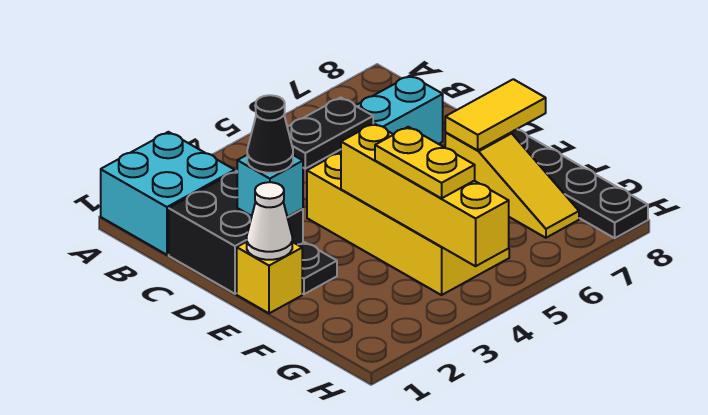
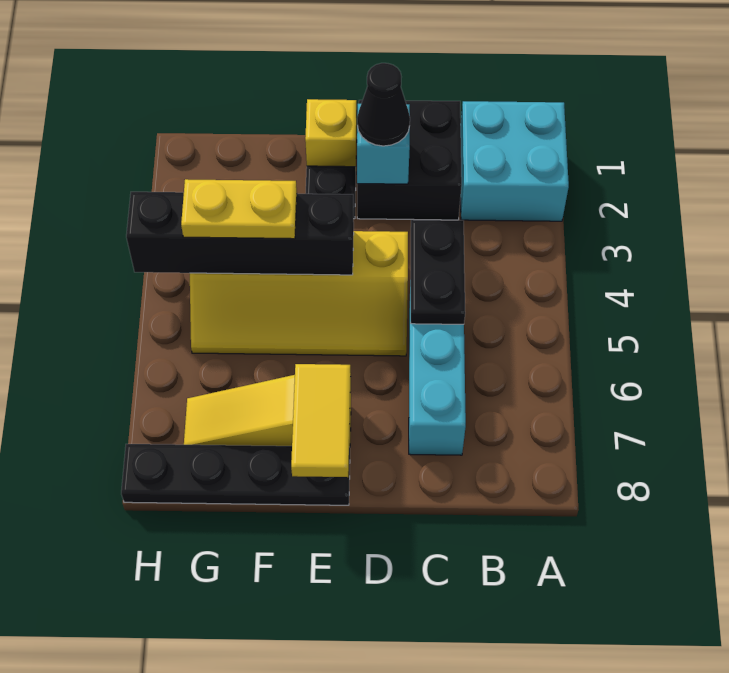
white 1x1 cone [247,182,292,260] -> none
yellow 1x4 brick [341,123,509,266] -> black 1x4 brick [126,192,354,275]

